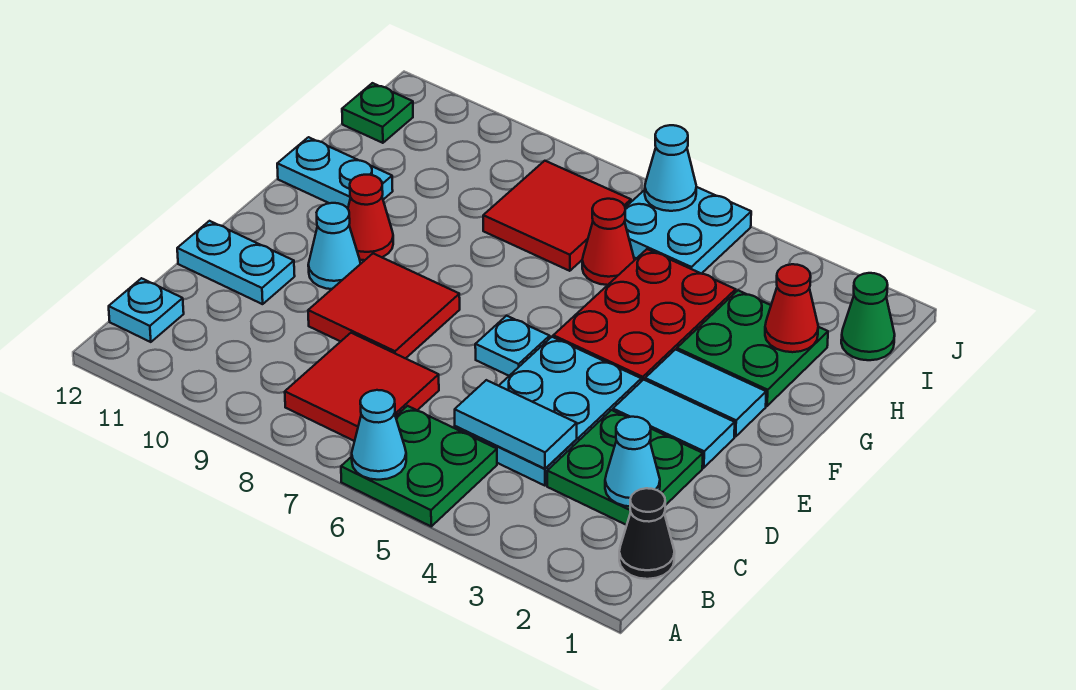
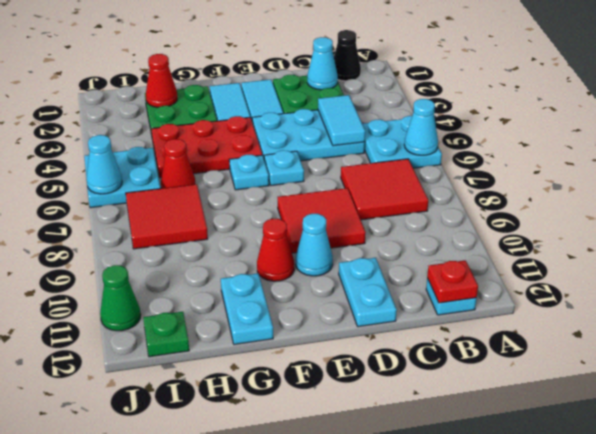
green 2x2 plate [341,406,497,526] -> cyan 2x2 plate [363,116,442,168]
none -> red 1x1 plate [427,260,478,303]
none -> cyan 1x1 plate [229,155,269,190]
green 1x1 cone [841,273,895,360] -> green 1x1 cone moved to [100,265,141,331]

